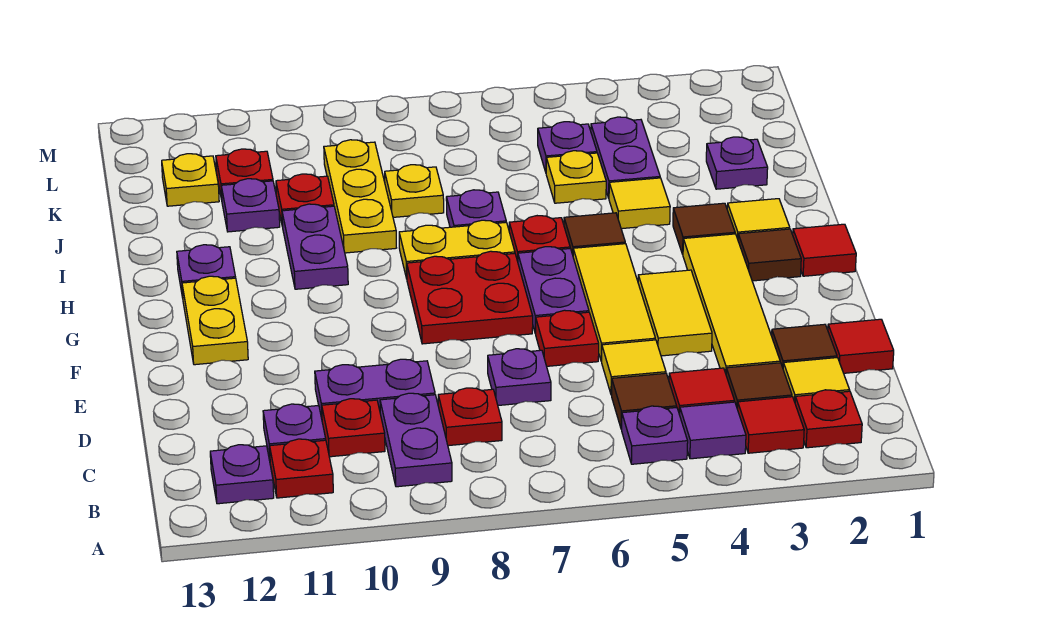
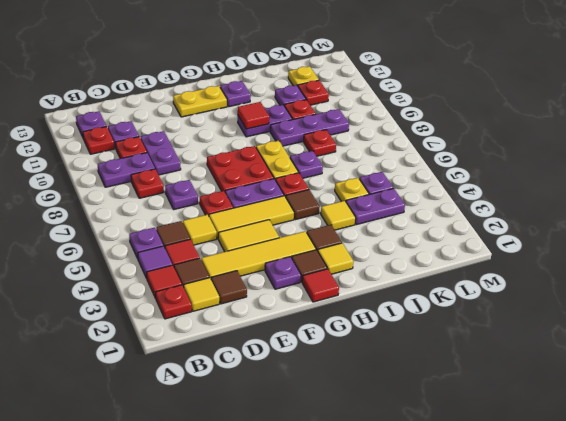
red 1x1 tile [828,319,894,373] -> red 1x1 tile moved to [238,102,269,129]
yellow 1x3 plate [324,140,396,253] -> purple 1x3 plate [270,109,349,146]
purple 1x1 plate [706,137,768,189] -> purple 1x1 plate moved to [265,257,301,289]
yellow 1x1 plate [385,165,444,217] -> red 1x1 plate [304,130,336,156]

